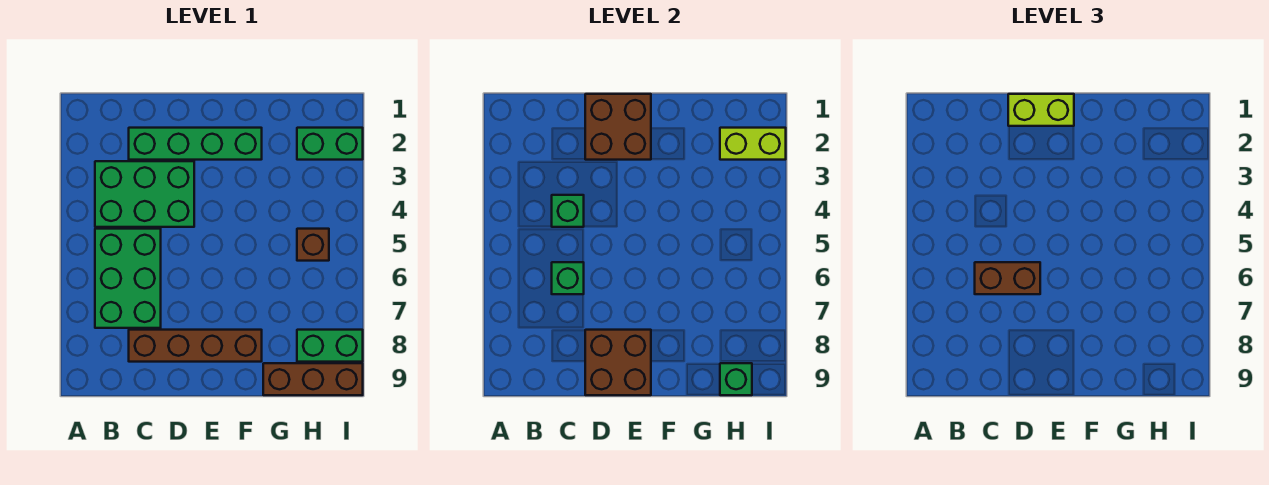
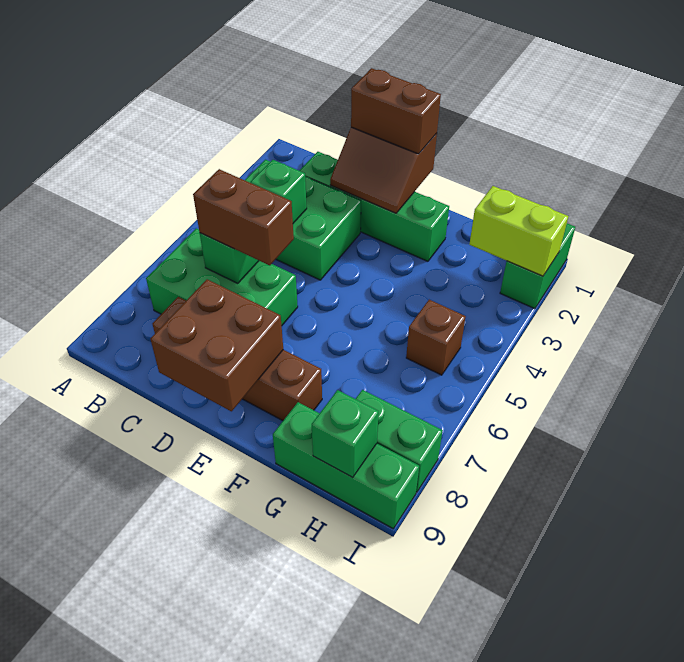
green 2x3 brick [95,229,161,328] -> green 2x3 brick turned to [146,228,298,326]
brown 2x2 brick [585,94,651,160] -> brown 2x2 slope [330,127,437,213]
lime 1x2 brick [1008,94,1074,126] -> brown 1x2 brick [351,68,441,154]
brown 1x3 brick [263,363,363,395] -> green 1x3 brick [273,402,419,529]
green 1x2 brick [297,128,363,160] -> green 1x2 brick turned to [500,223,575,309]

